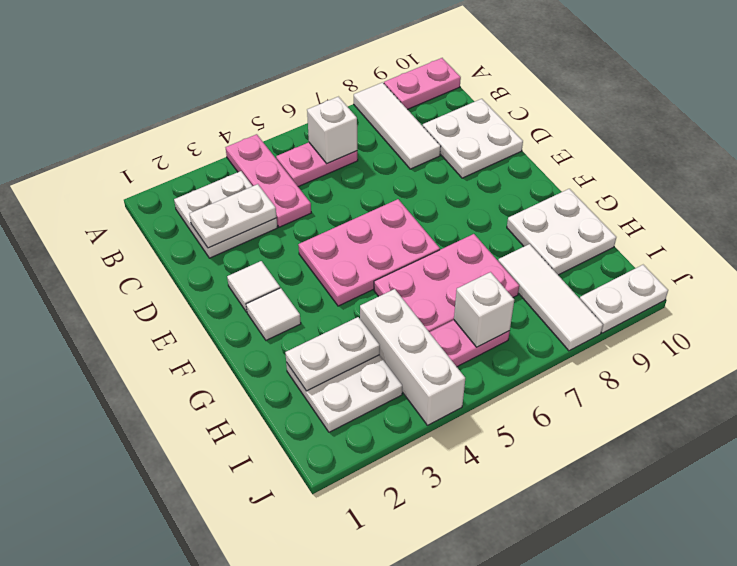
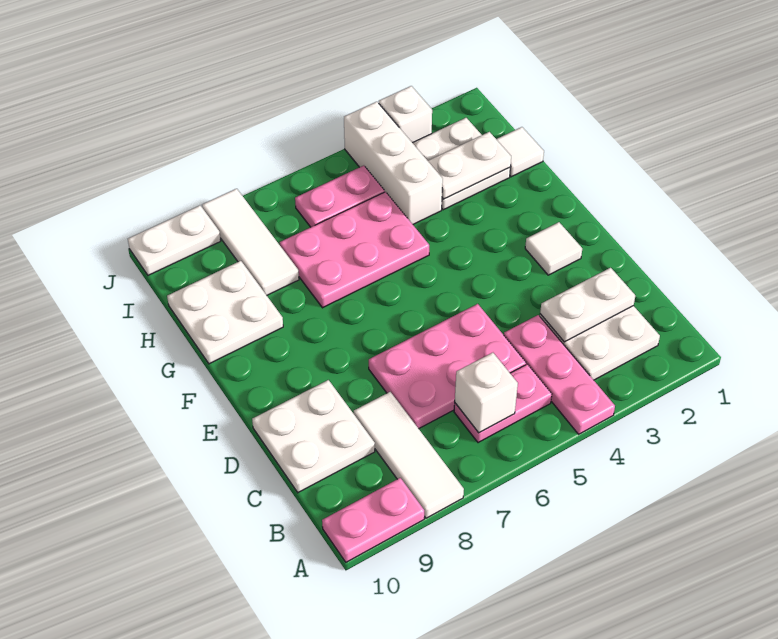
pink 2x3 plate [298,199,440,306] -> pink 2x3 plate moved to [369,304,526,429]
white 1x1 tile [246,288,301,340] -> white 1x1 tile moved to [496,127,544,177]
white 1x1 brick [454,272,514,347] -> white 1x1 brick moved to [379,86,432,143]

